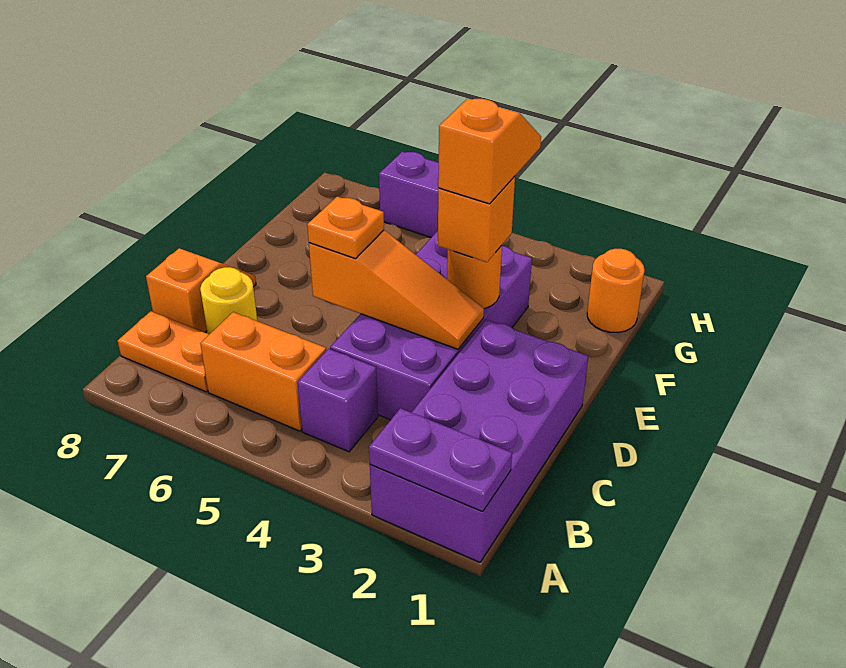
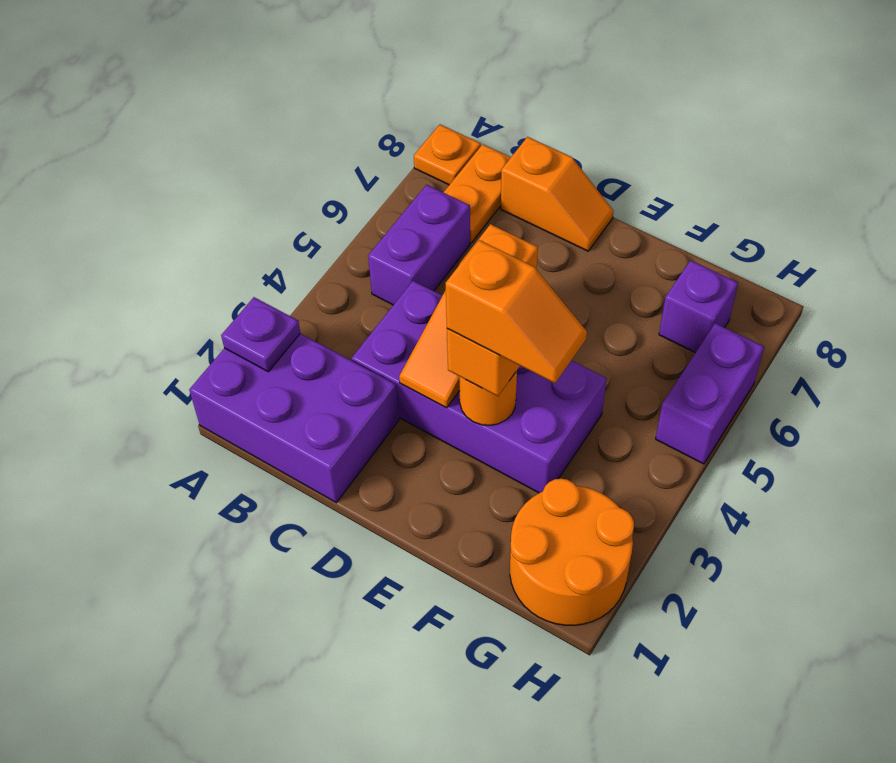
purple 2x4 brick [370,320,588,562] -> purple 2x3 brick [189,334,399,503]
purple 1x2 plate [369,408,512,512] -> purple 1x1 plate [221,297,300,372]
purple 1x1 brick [297,349,378,452] -> purple 1x1 brick moved to [659,260,738,353]
orange 1x2 brick [200,312,326,431] -> purple 1x2 brick [368,185,470,305]
yellow 1x1 round brick [200,267,257,334] -> none
orange 1x1 plate [307,197,384,259] -> orange 1x1 plate moved to [414,125,481,185]
orange 1x1 round brick [587,249,645,333] -> orange 2x2 round brick [510,479,634,625]

